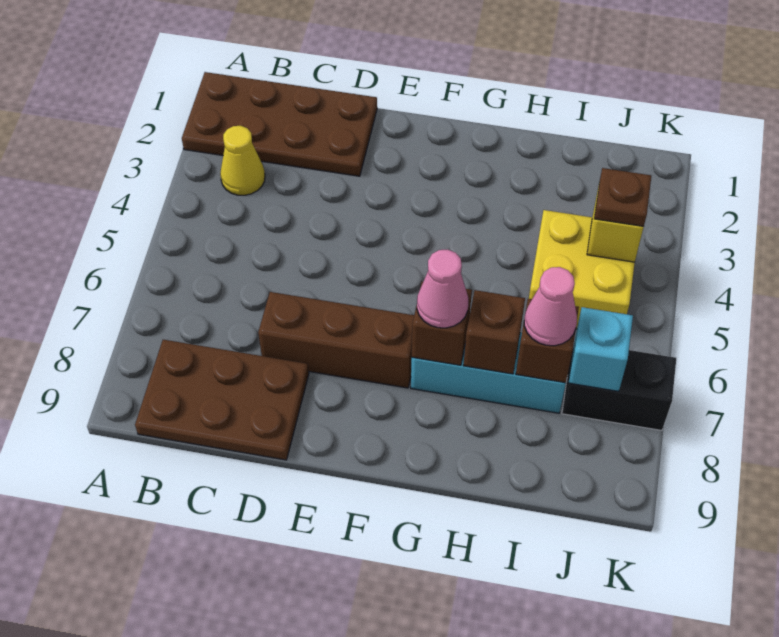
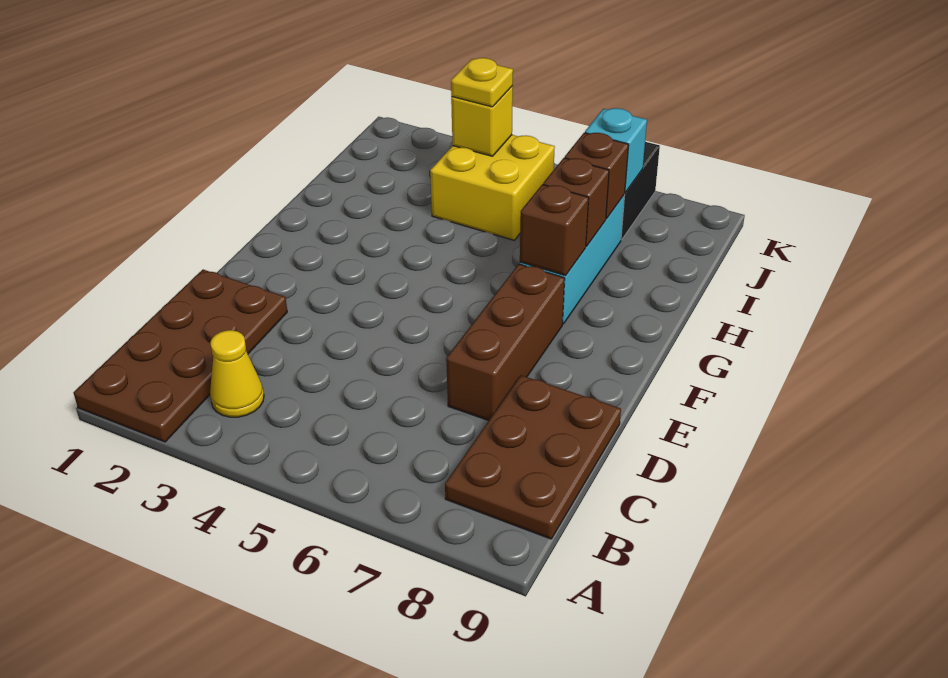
pink 1x1 cone [417,249,468,328] -> none
pink 1x1 cone [524,267,577,346] -> none
brown 1x1 plate [594,168,651,226] -> yellow 1x1 plate [451,58,513,107]

